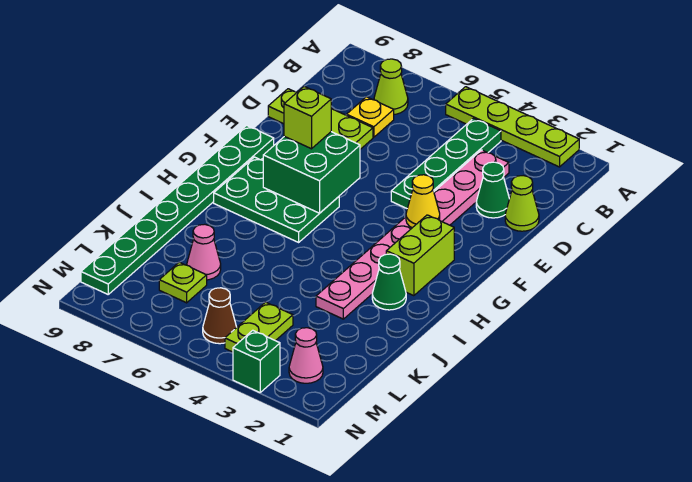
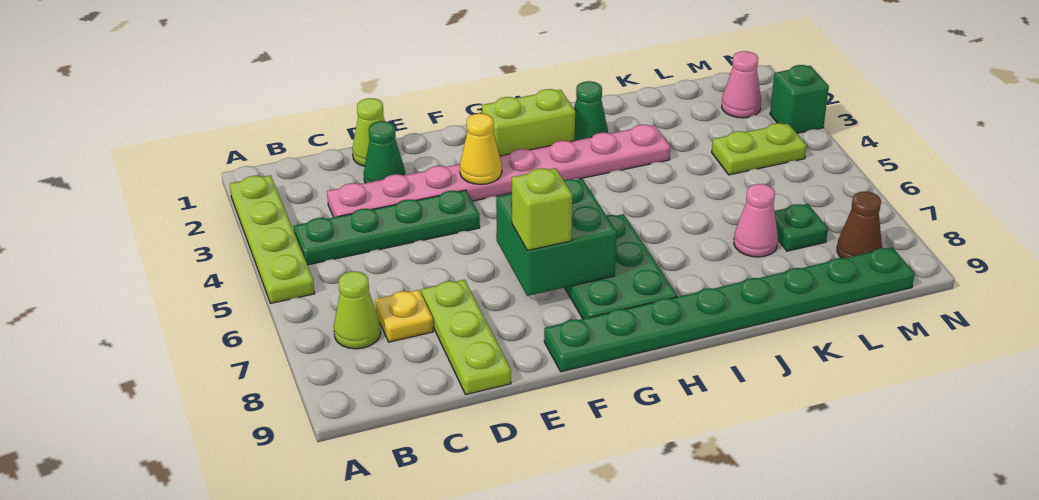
lime 1x1 plate [159,262,207,303] -> green 1x1 plate [774,204,828,251]
brown 1x1 cone [203,288,237,344] -> brown 1x1 cone moved to [837,192,882,258]

